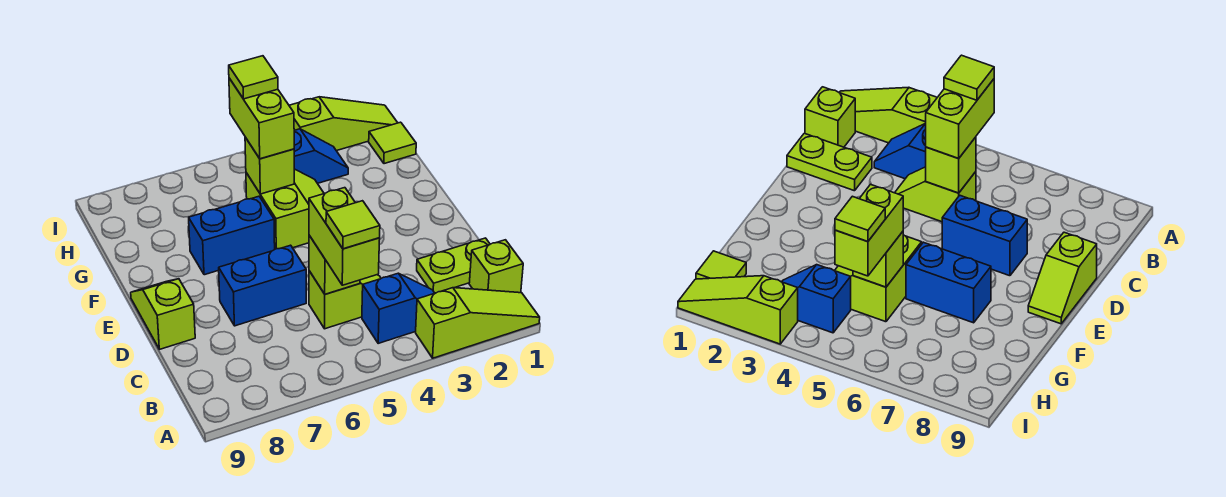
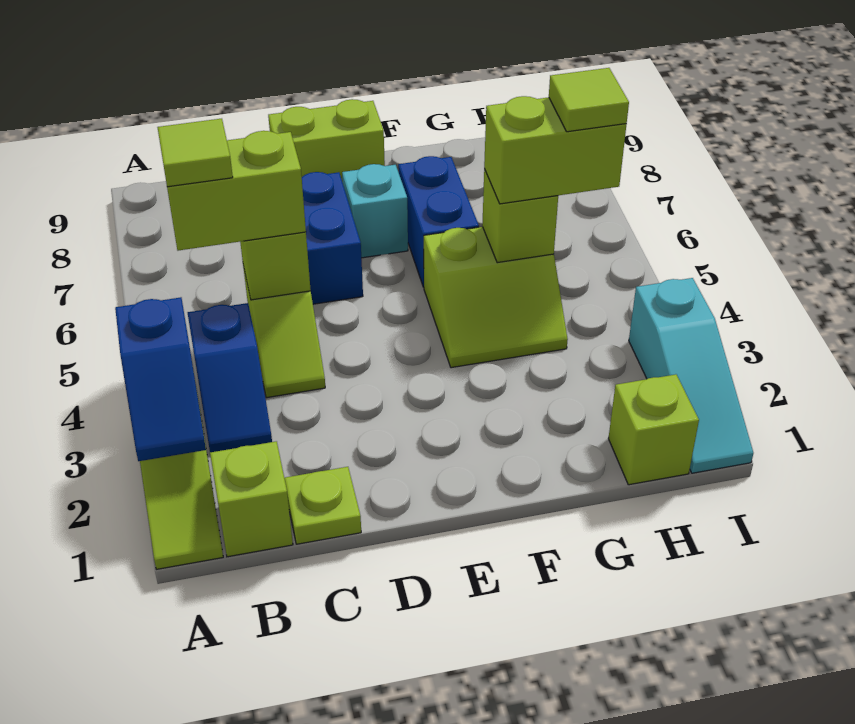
lime 1x2 plate [417,238,490,293] -> lime 1x1 plate [284,467,361,544]
lime 1x2 slope [131,279,195,349] -> lime 1x2 brick [268,99,385,182]
none -> cyan 1x1 brick [342,164,408,258]
lime 1x1 tile [369,122,416,164] -> lime 1x1 brick [608,374,699,485]
blue 1x2 slope [294,129,348,183] -> blue 1x2 slope moved to [115,297,206,461]
lime 1x3 slope [289,97,398,151] -> cyan 1x3 slope [629,278,753,473]

